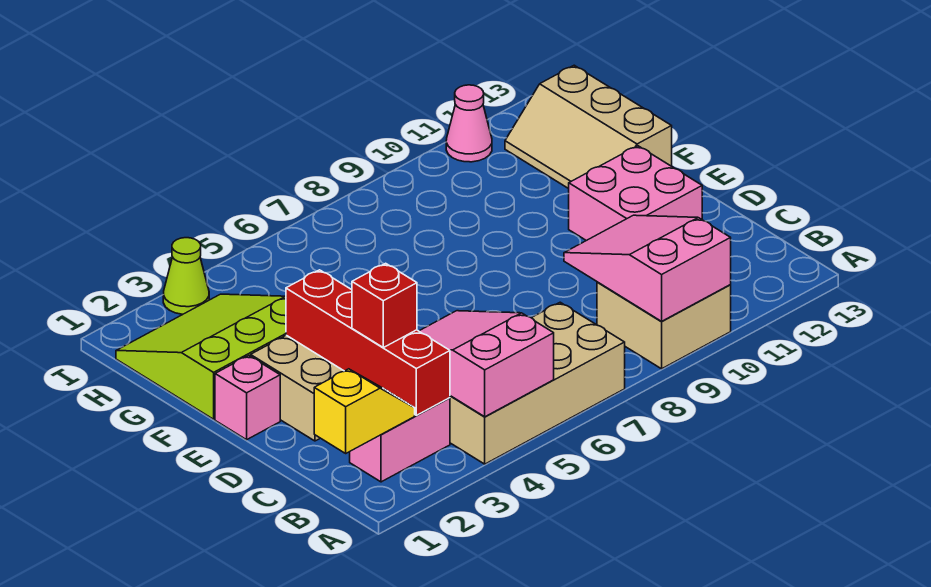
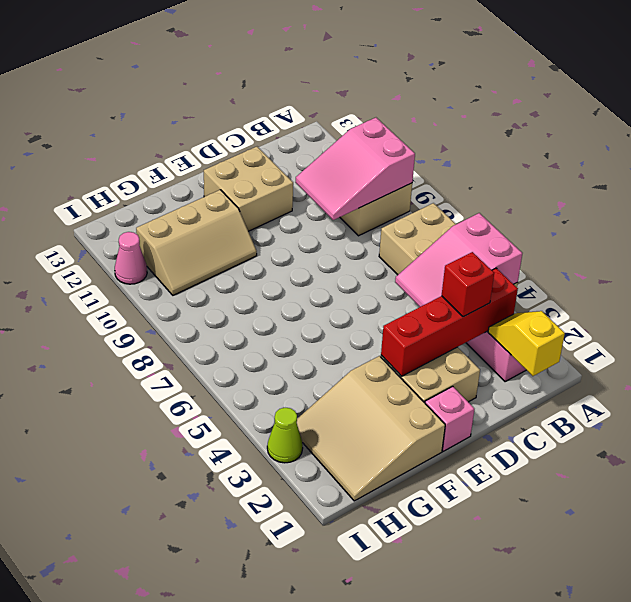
pink 2x2 brick [569,146,702,241] -> tan 2x2 brick [204,147,293,231]
lime 3x3 slope [116,294,286,419] -> tan 3x3 slope [297,356,445,501]
tan 2x3 slope [505,65,672,189] -> tan 2x3 slope moved to [136,190,257,295]

